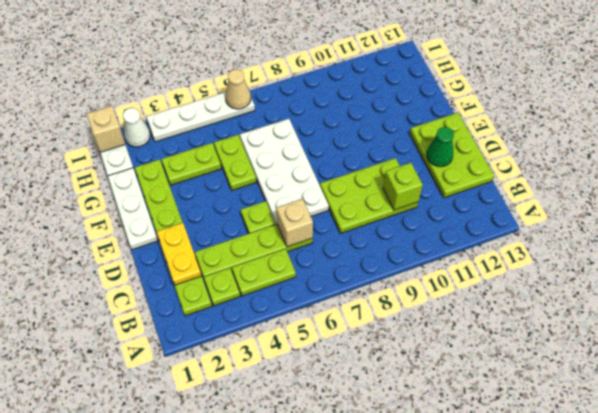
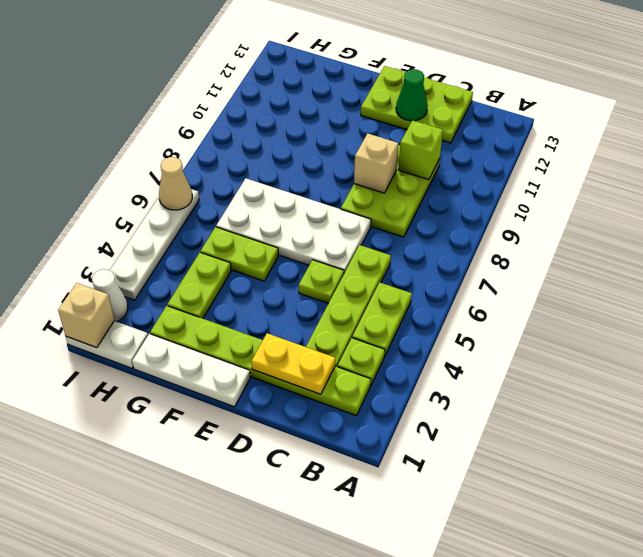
tan 1x1 brick [276,199,313,247] -> tan 1x1 brick moved to [354,133,398,193]

